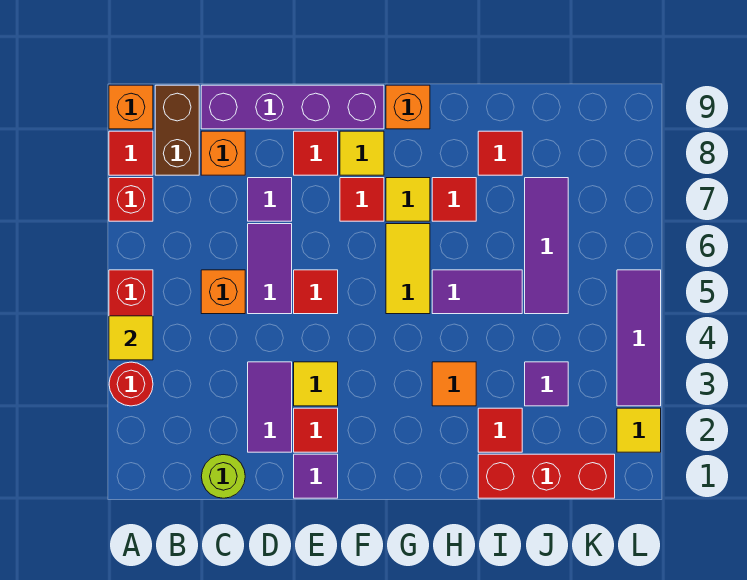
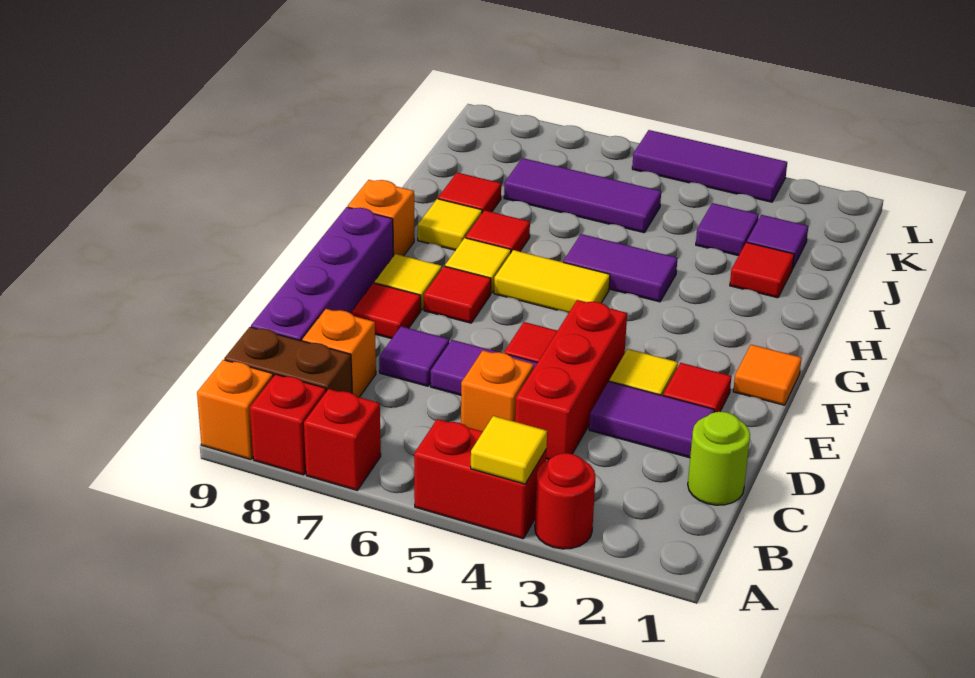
red 1x1 tile [109,131,153,175] -> red 1x1 brick [250,374,326,475]
purple 1x1 tile [294,454,338,498] -> purple 1x1 tile moved to [747,215,808,269]
orange 1x1 tile [432,362,476,406] -> orange 1x1 tile moved to [733,345,802,405]
purple 1x2 tile [432,270,522,314] -> purple 1x2 tile turned to [563,234,678,302]
red 1x3 brick [478,454,615,498] -> red 1x3 brick moved to [515,300,627,460]
yellow 1x1 tile [617,408,661,452] -> yellow 1x1 tile moved to [418,199,482,250]

